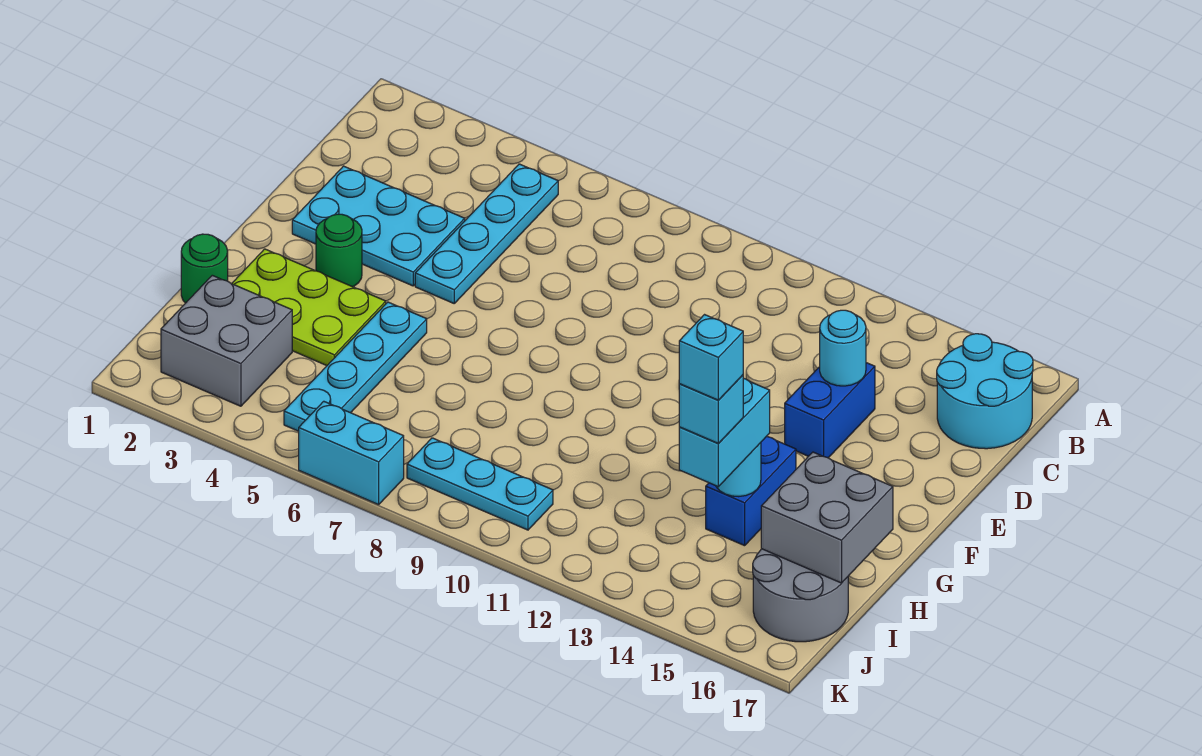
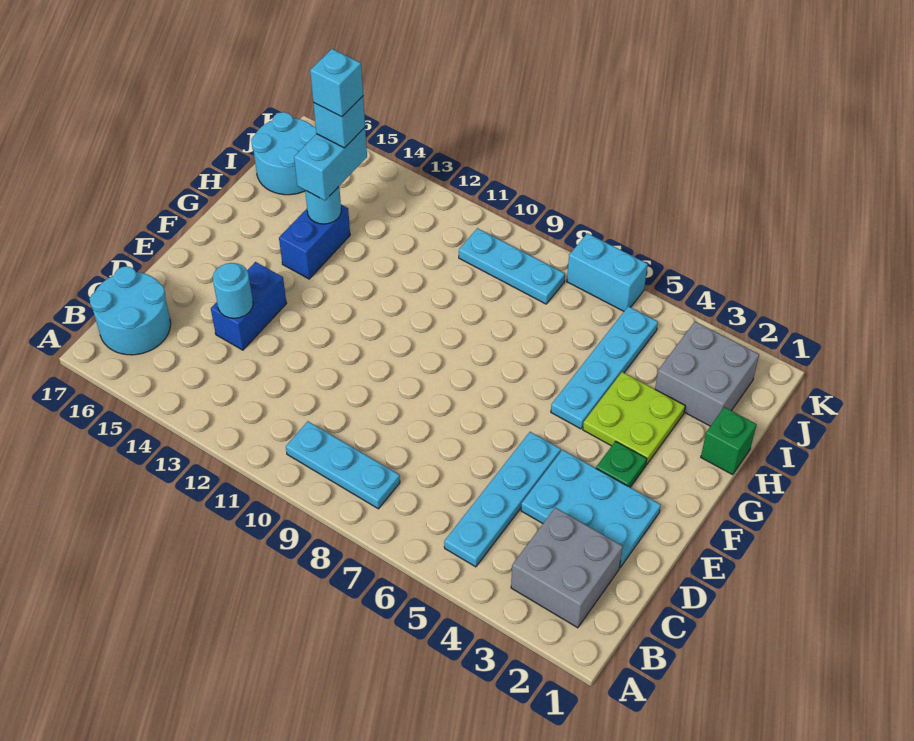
none -> cyan 1x3 plate [286,421,400,509]
green 1x1 round brick [316,214,362,287] -> green 1x1 plate [596,441,647,487]
lime 2x3 plate [232,249,386,366] -> lime 2x2 plate [583,372,685,465]
green 1x1 round brick [181,234,228,303] -> green 1x1 brick [701,407,757,475]
grey 2x2 brick [761,452,893,583] -> grey 2x2 brick moved to [511,508,623,628]
grey 2x2 round brick [753,549,848,642] -> cyan 2x2 round brick [251,112,316,195]

